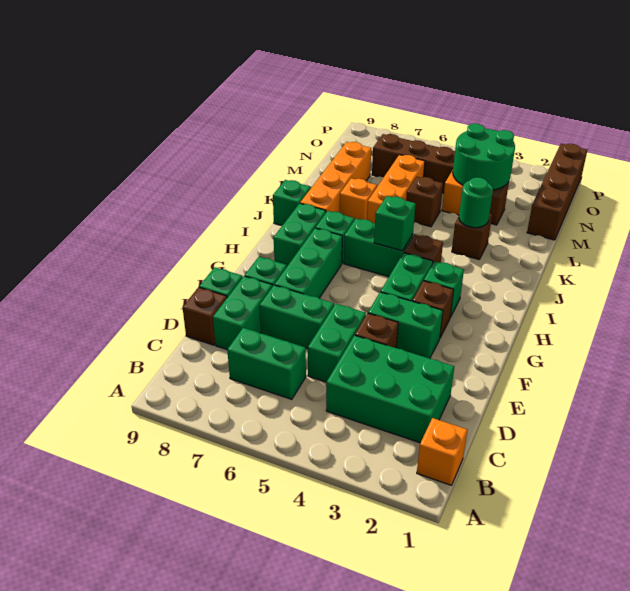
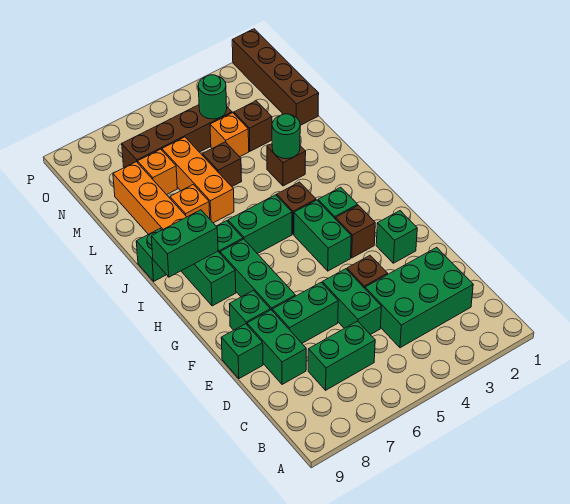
orange 1x1 brick [417,418,467,485] -> orange 1x1 brick moved to [138,149,177,195]
brown 1x1 brick [183,287,227,345] -> none
green 1x2 brick [368,292,443,358] -> green 1x2 brick moved to [151,210,218,277]
green 1x1 brick [374,196,416,251] -> green 1x1 brick moved to [376,211,417,263]
green 2x2 round brick [453,123,515,190] -> green 1x1 round brick [198,75,227,119]

